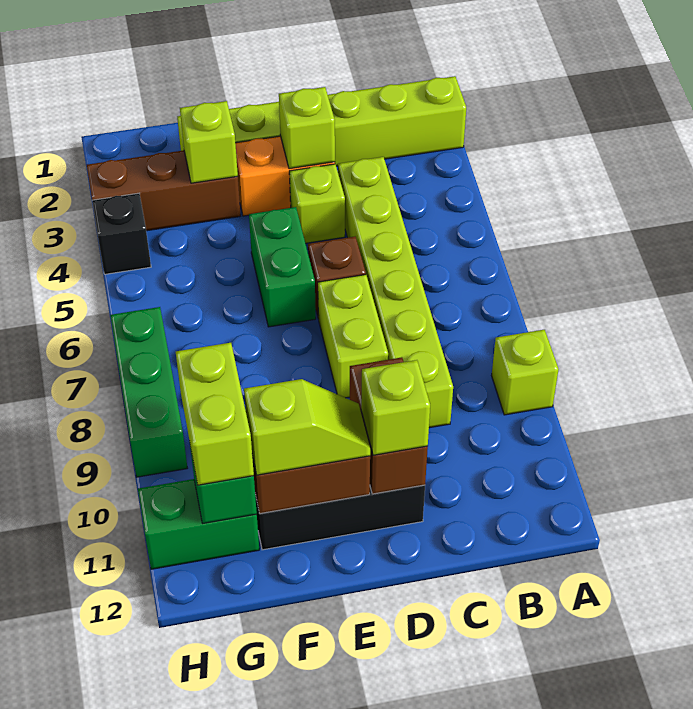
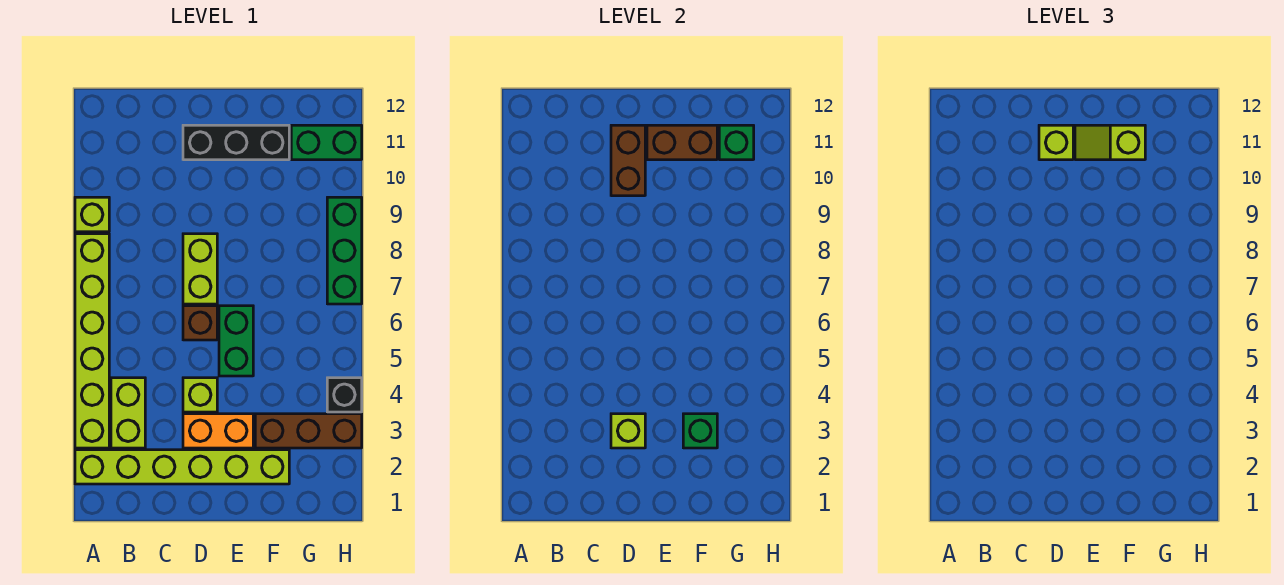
lime 1x6 brick [338,157,453,428] -> lime 1x6 brick moved to [75,234,109,448]
lime 1x1 brick [180,101,238,183] -> green 1x1 brick [683,414,717,448]
lime 1x2 brick [176,343,254,485] -> lime 1x2 brick moved to [111,378,145,448]

